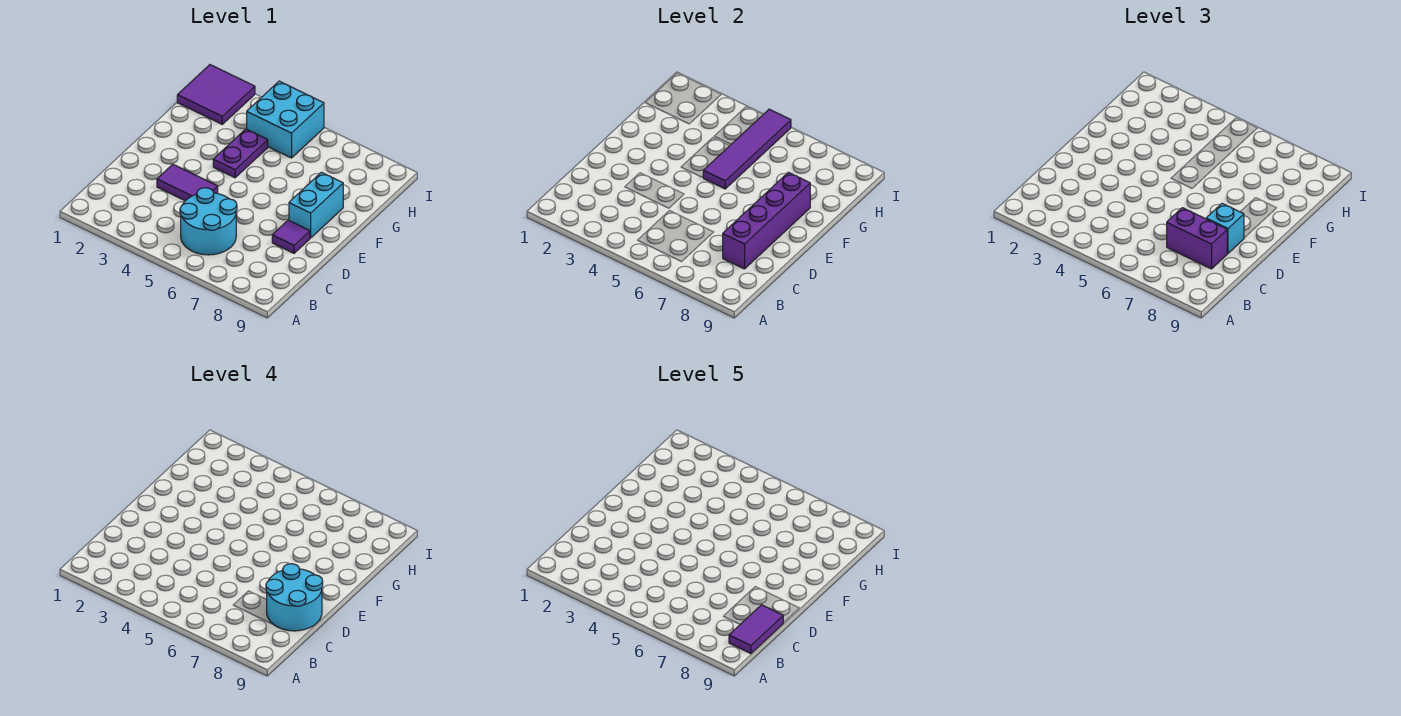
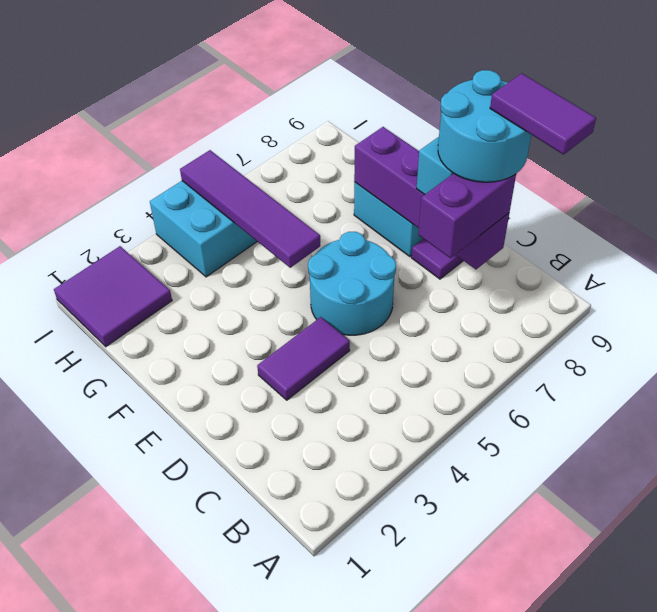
cyan 2x2 round brick [180,188,237,255] -> cyan 2x2 round brick moved to [308,232,396,335]
purple 1x2 plate [213,129,268,178] -> none

